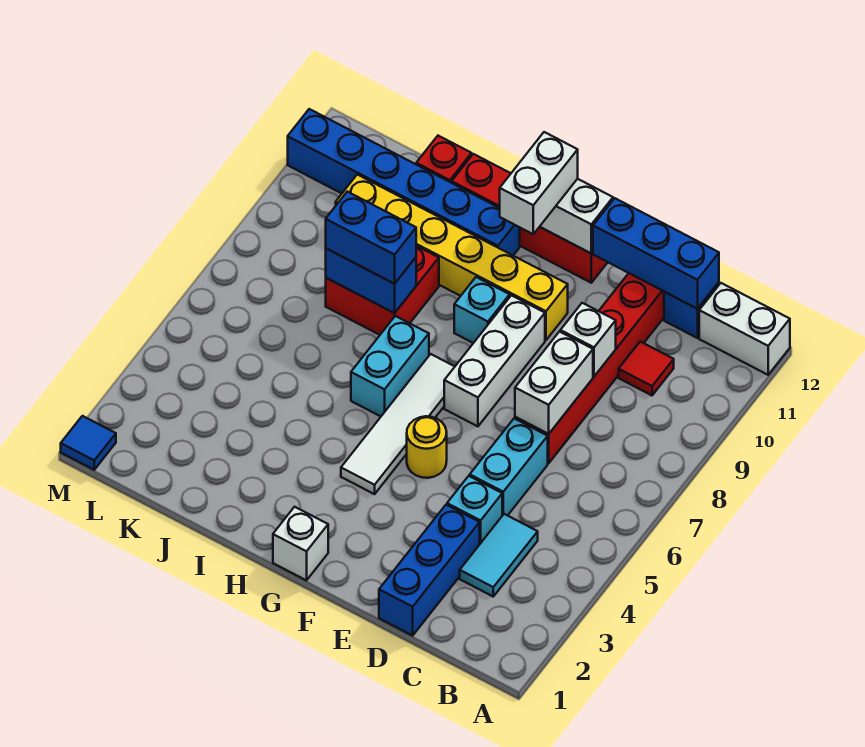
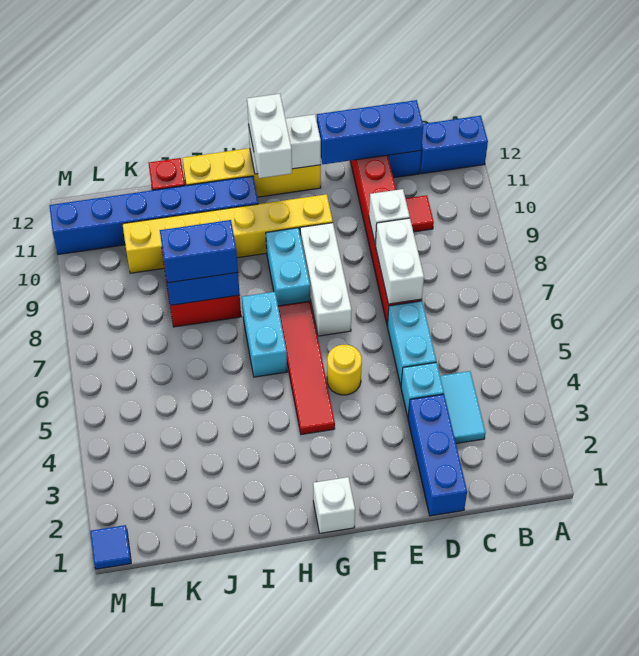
white 1x2 brick [699,283,790,375] -> blue 1x2 brick [420,116,488,174]
red 1x4 brick [452,154,608,283] -> yellow 1x4 brick [182,148,321,197]
white 1x4 tile [341,354,455,494] -> red 1x4 tile [278,301,335,435]
cyan 1x1 brick [454,277,510,343] -> cyan 1x2 brick [266,228,310,306]

